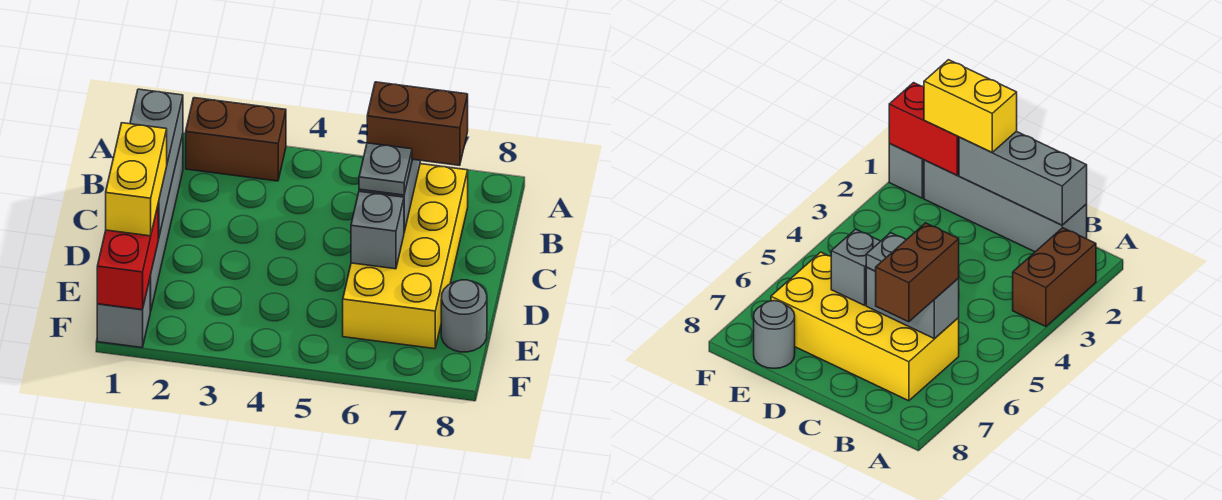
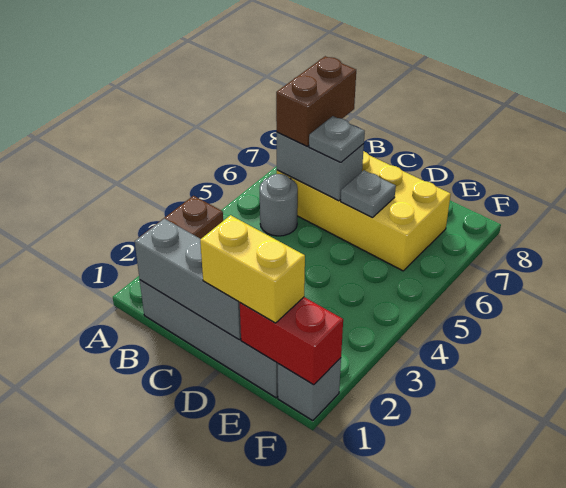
grey 1x1 brick [351,191,404,269] -> grey 1x1 plate [341,170,396,218]
grey 1x1 round brick [441,280,487,352] -> grey 1x1 round brick moved to [260,174,298,236]

